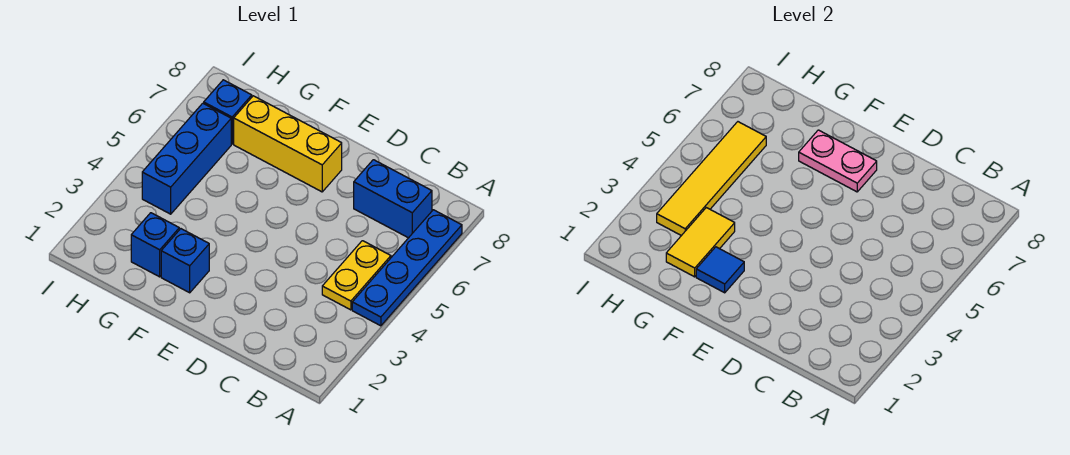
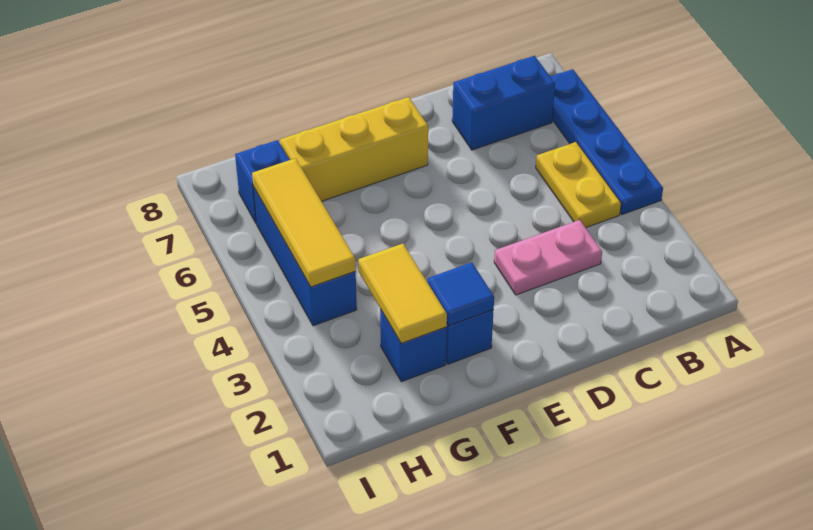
pink 1x2 plate [799,130,877,192] -> pink 1x2 plate moved to [494,220,602,295]
yellow 1x4 tile [657,122,766,236] -> yellow 1x3 tile [252,158,356,287]

